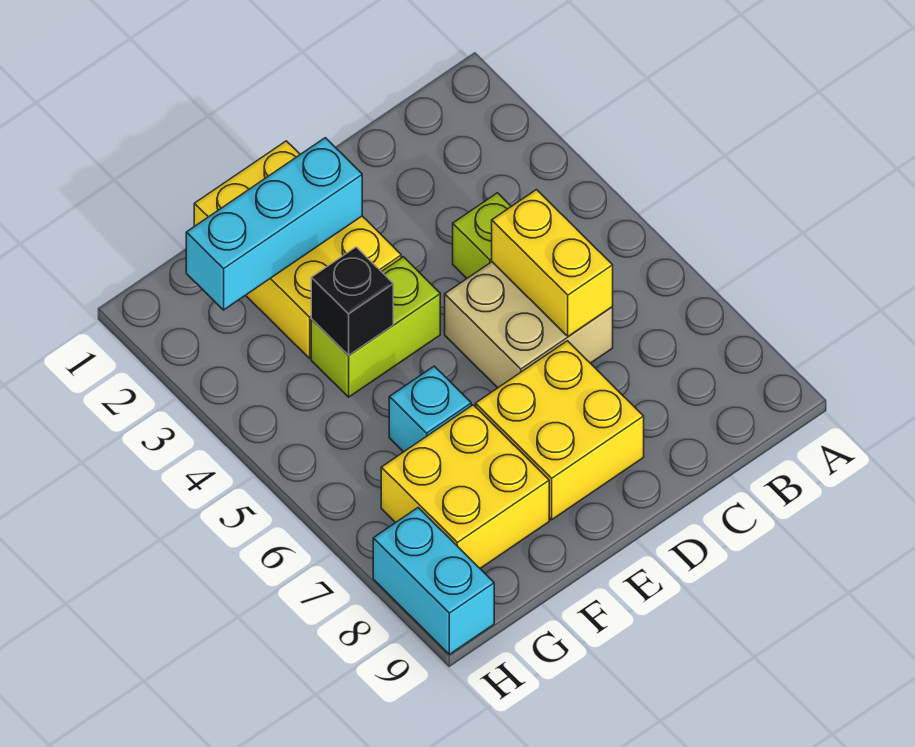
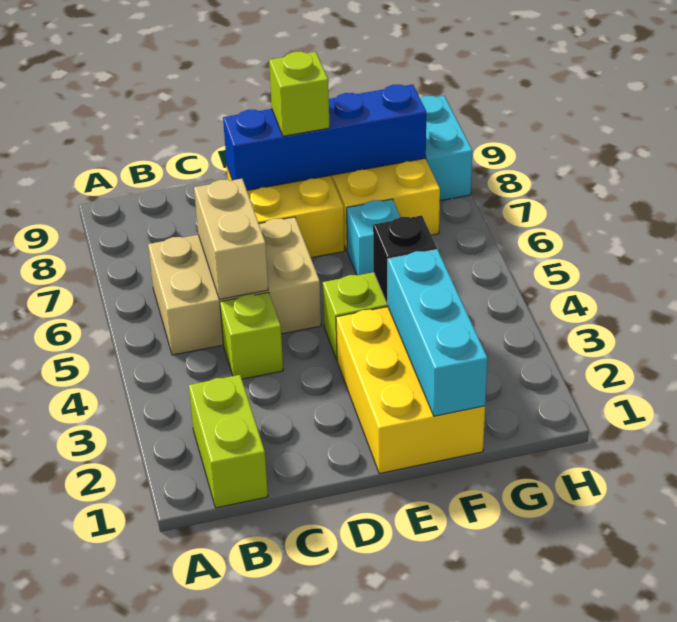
none -> lime 1x2 brick [189,375,268,508]
tan 2x2 brick [445,262,613,388] -> tan 2x3 brick [148,217,321,355]
yellow 1x2 brick [492,190,613,336] -> tan 1x2 brick [194,179,268,299]
none -> blue 1x4 brick [223,84,426,190]
cyan 1x3 brick [186,138,362,310] -> cyan 1x3 brick turned to [388,249,488,416]
none -> lime 1x1 brick [269,52,330,136]

